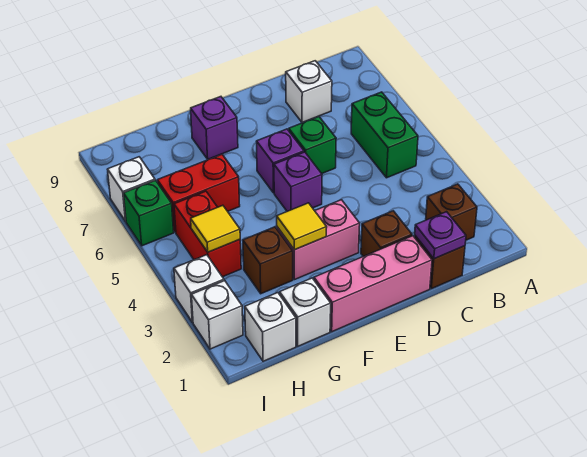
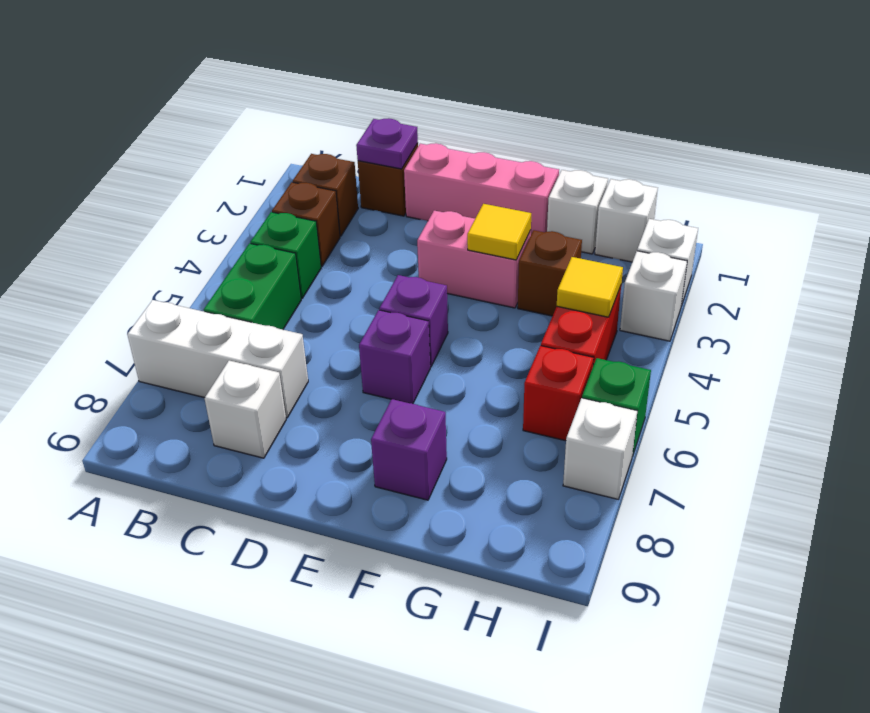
none -> white 1x3 brick [127,300,308,418]
brown 1x1 brick [361,211,412,256] -> brown 1x1 brick moved to [272,182,340,267]
green 1x1 brick [289,117,336,174] -> green 1x1 brick moved to [250,212,321,299]
red 1x2 brick [157,155,240,232] -> red 1x1 brick [523,346,594,441]

